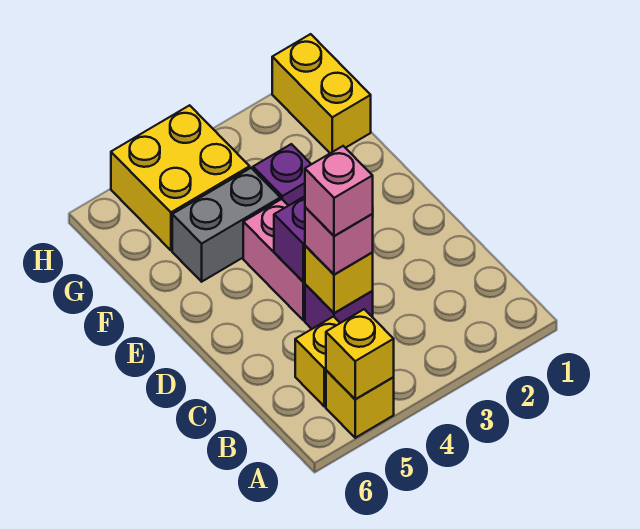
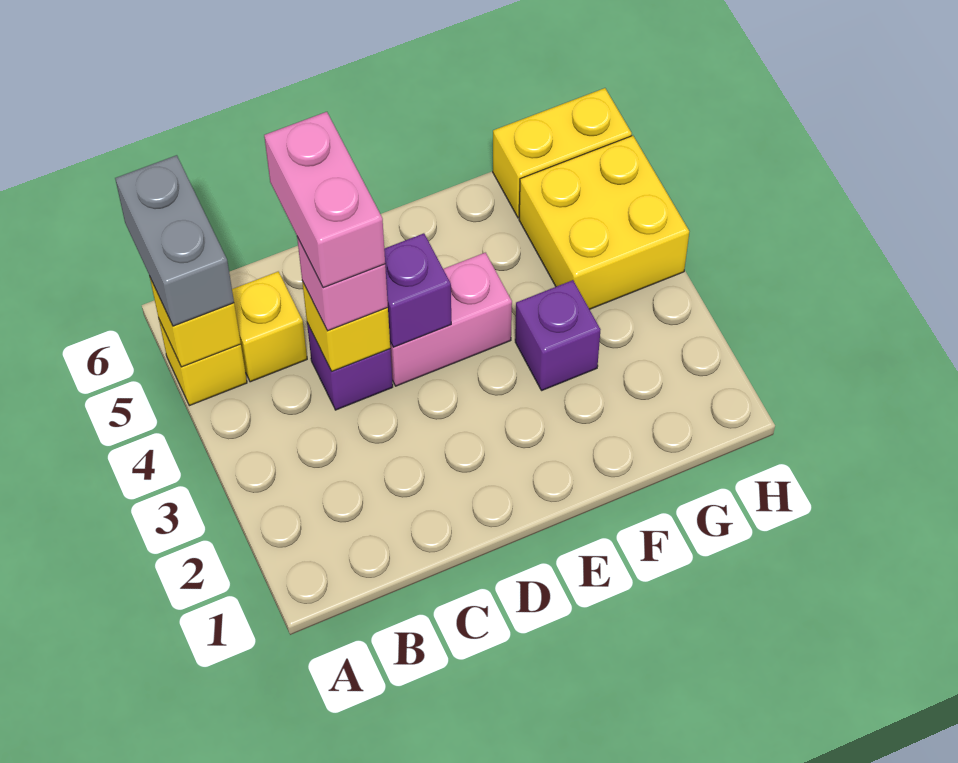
pink 1x1 brick [305,146,373,236] -> pink 1x2 brick [264,112,385,288]
grey 1x2 brick [172,168,280,282] -> grey 1x2 brick moved to [115,155,234,326]
yellow 1x2 brick [272,34,371,153] -> yellow 1x2 brick moved to [493,88,632,218]

